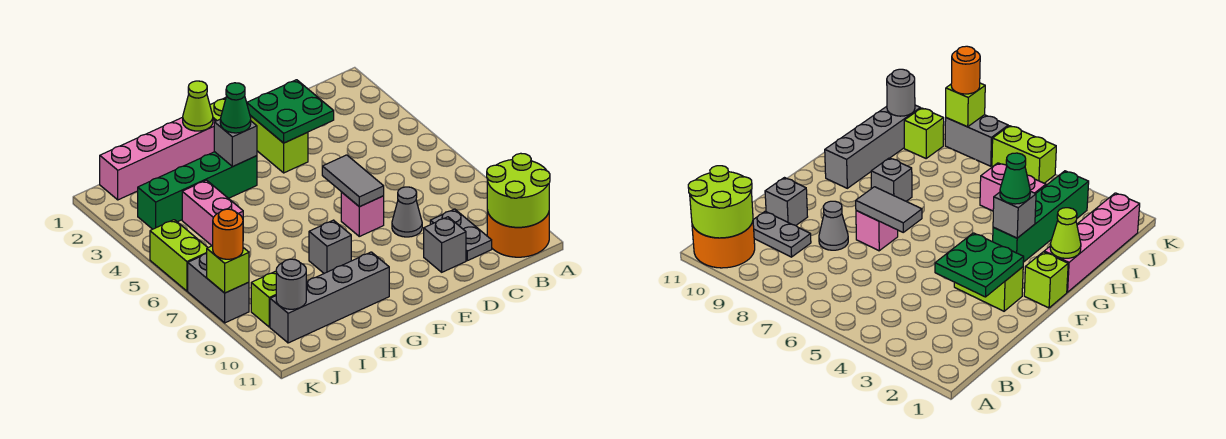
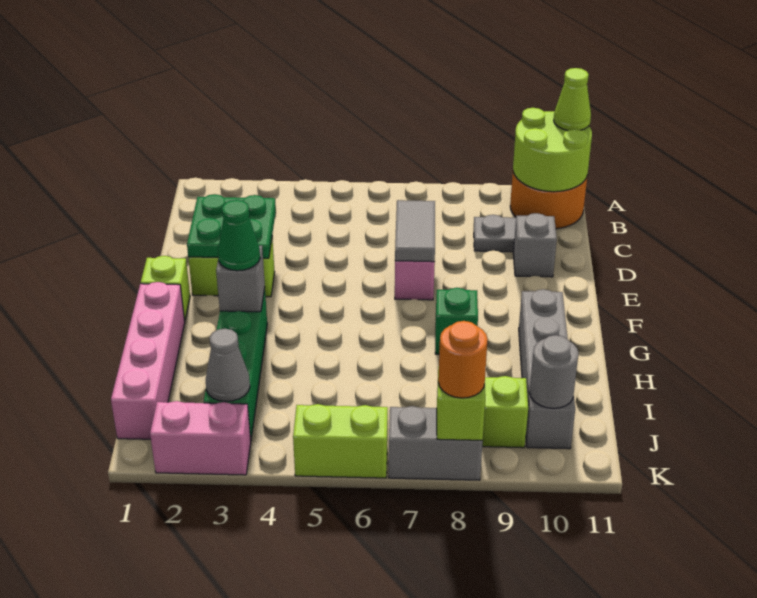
grey 1x1 cone [392,187,422,237] -> grey 1x1 cone moved to [206,328,250,402]
grey 1x2 tile [322,155,384,207] -> grey 1x2 tile turned to [395,200,435,262]
lime 1x1 cone [183,81,213,131] -> lime 1x1 cone moved to [554,68,591,131]
grey 1x1 brick [309,220,351,273] -> green 1x1 brick [435,288,478,354]
pink 1x2 brick [182,180,243,246] -> pink 1x2 brick moved to [150,401,251,475]

